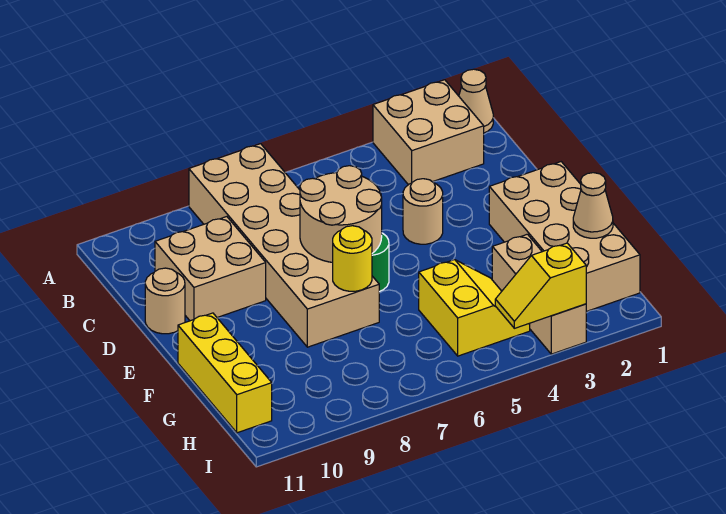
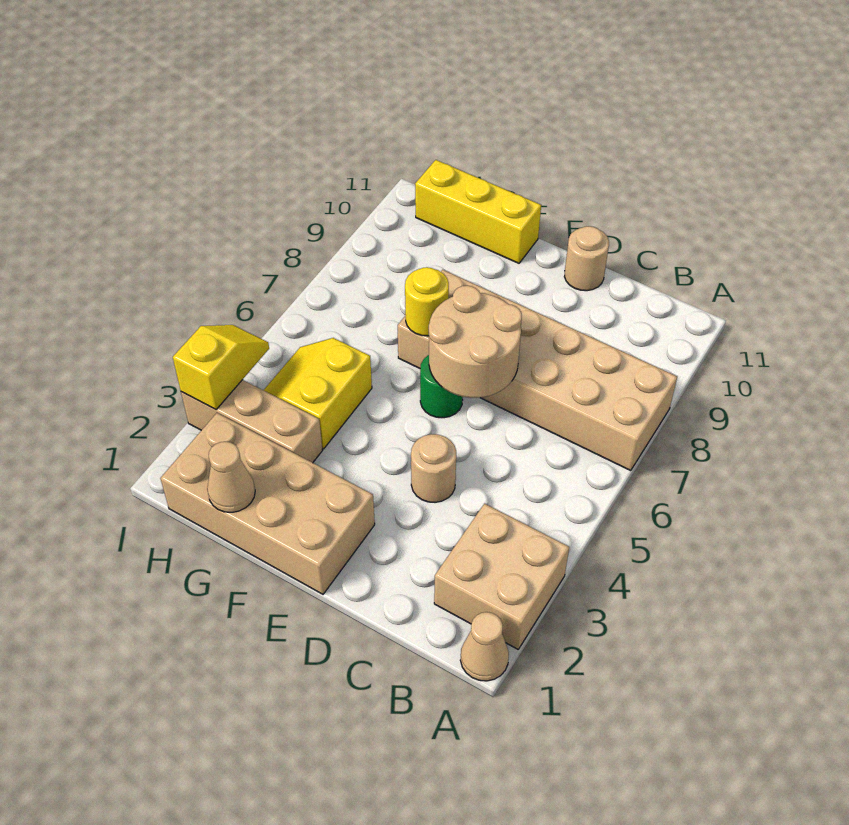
tan 2x2 brick [155,217,266,321] -> none
yellow 2x2 slope [419,260,530,356] -> yellow 2x2 slope turned to [264,338,372,449]

